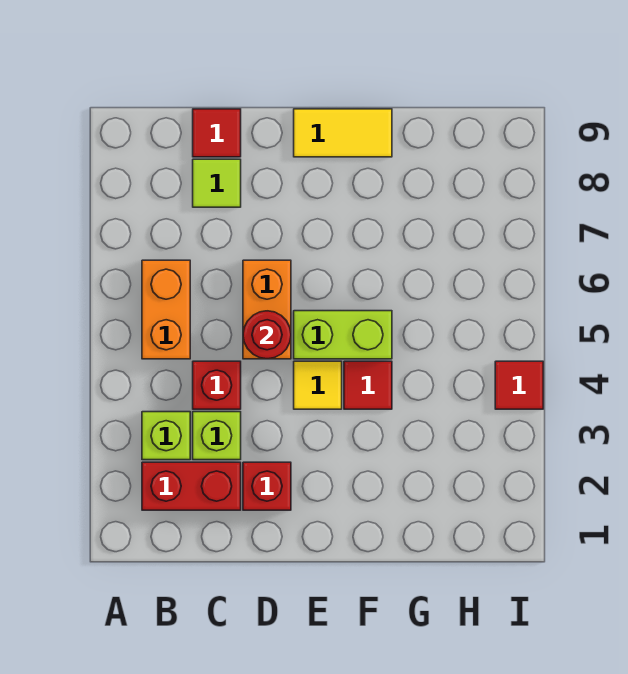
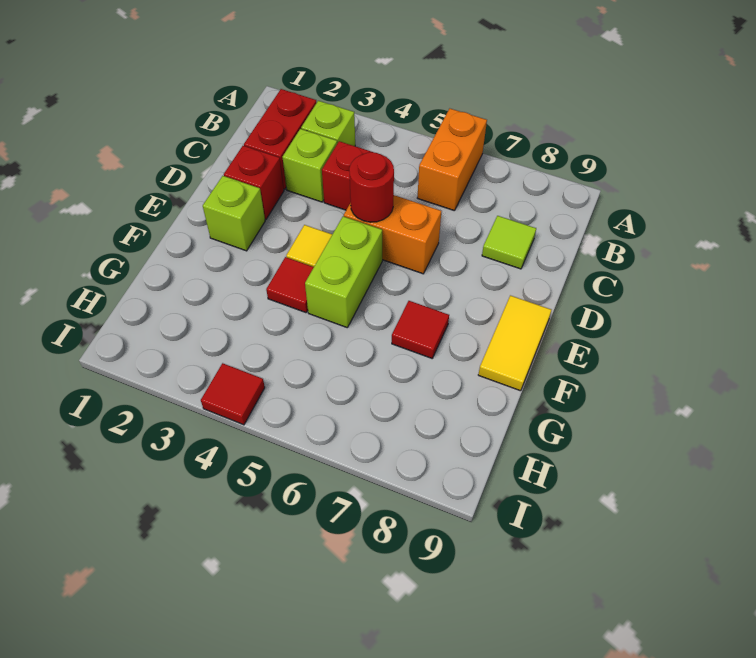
orange 1x2 brick [142,260,190,359] -> orange 1x2 brick turned to [417,109,487,211]
red 1x1 tile [193,109,241,157] -> red 1x1 tile moved to [392,301,449,358]
none -> lime 1x1 brick [203,176,265,251]

